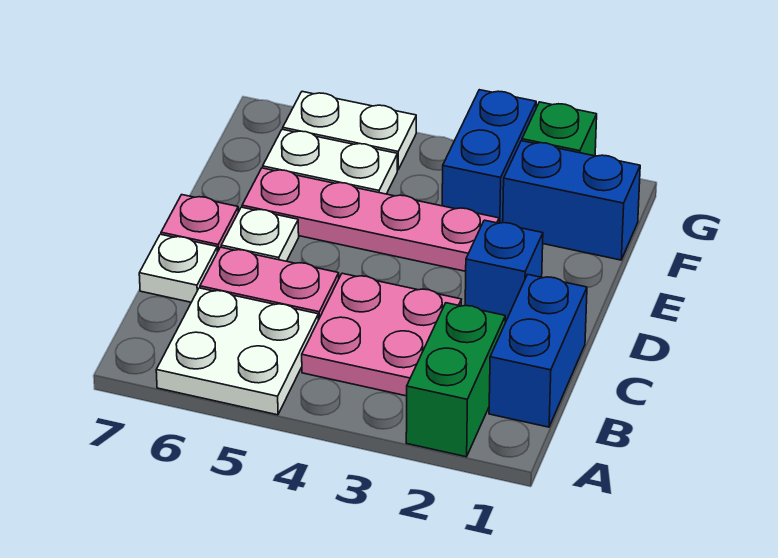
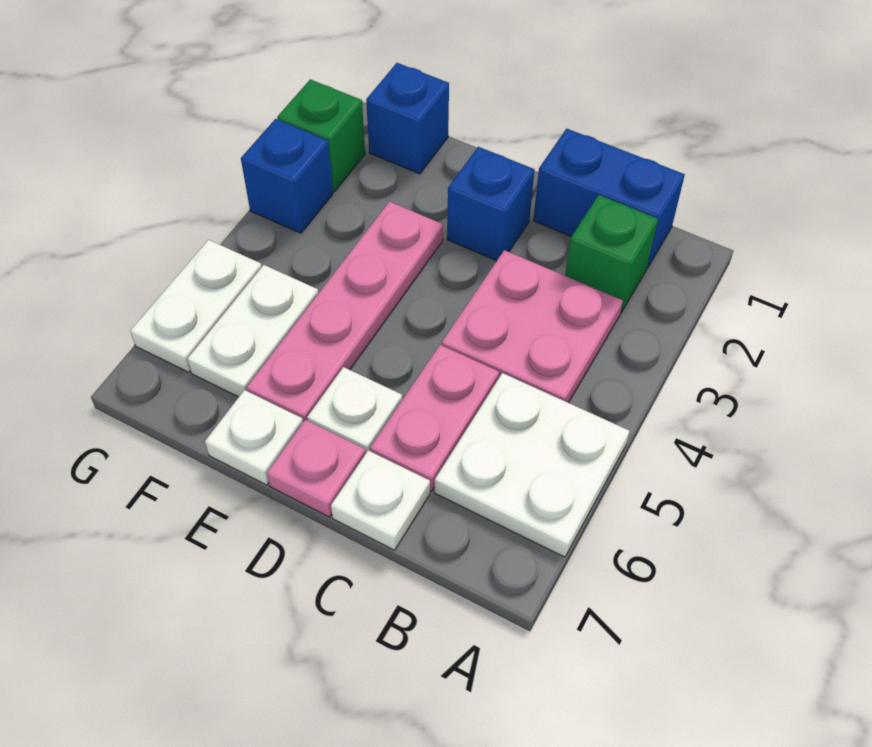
green 1x2 brick [406,303,505,457] -> green 1x1 brick [565,195,658,314]
none -> white 1x1 plate [205,390,303,485]
blue 1x2 brick [503,141,640,260] -> blue 1x1 brick [366,63,449,174]
blue 1x2 brick [442,90,536,223] -> blue 1x1 brick [241,119,333,233]

